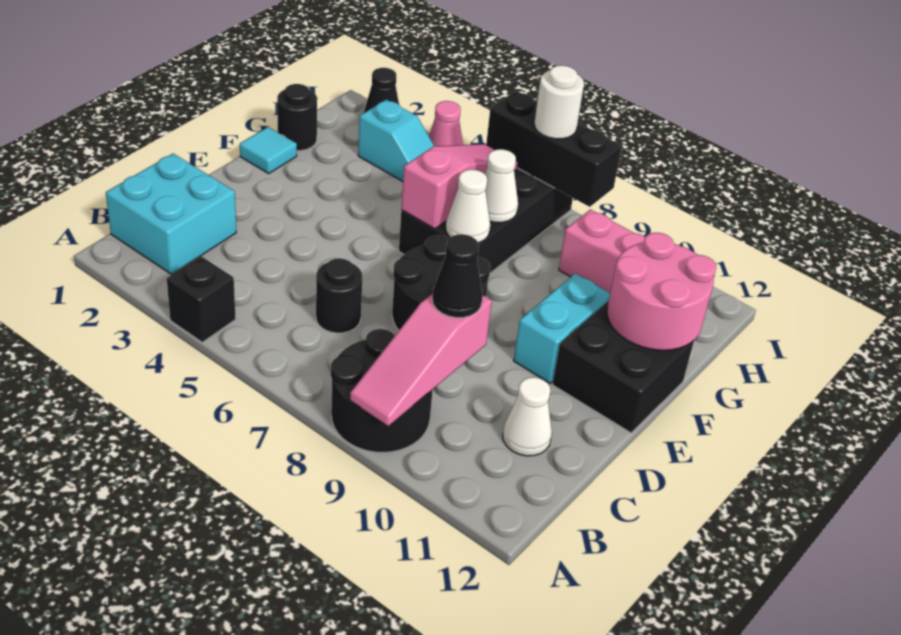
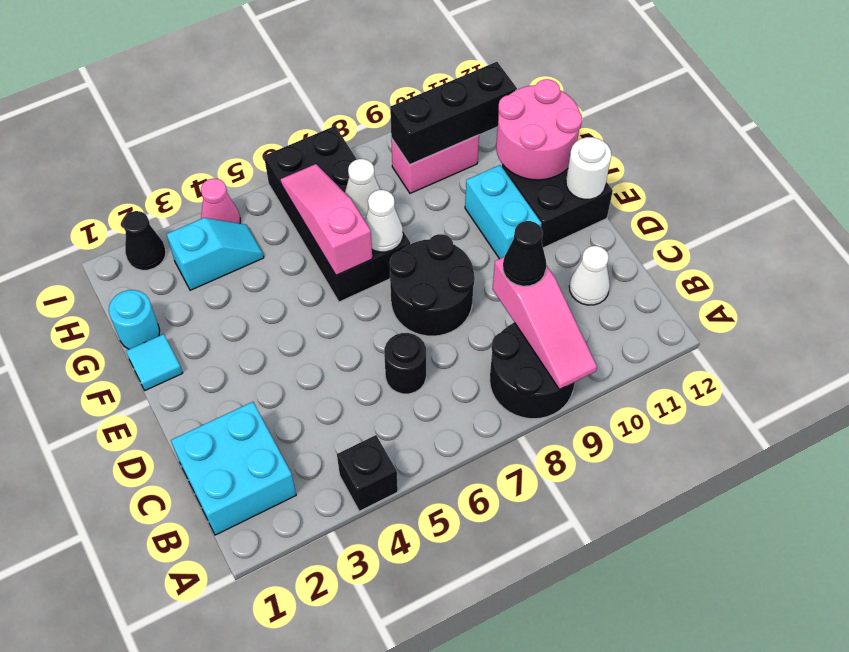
black 1x1 round brick [277,84,317,151] -> cyan 1x1 round brick [109,290,160,349]
black 1x3 brick [486,91,622,207] -> black 1x3 brick moved to [390,62,517,165]
white 1x1 round brick [534,65,584,139] -> white 1x1 round brick moved to [566,137,611,199]

